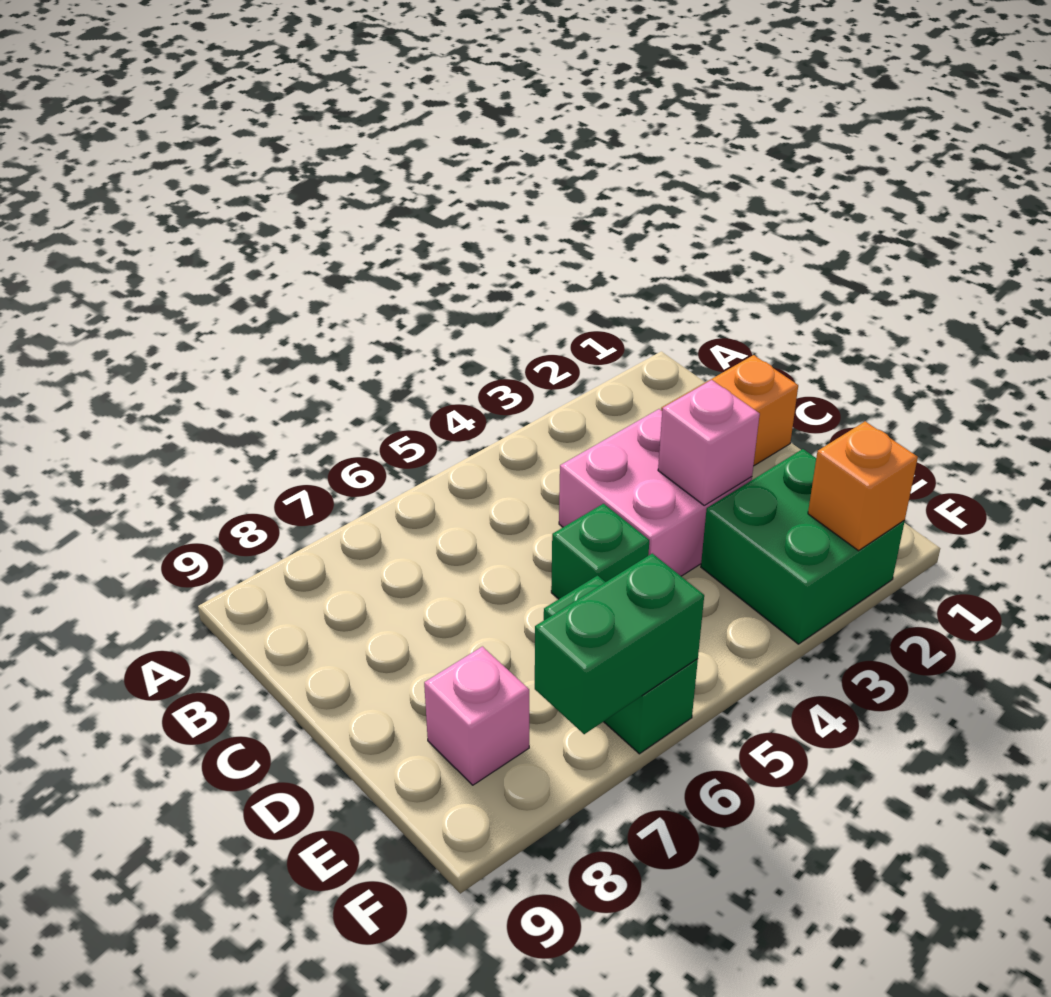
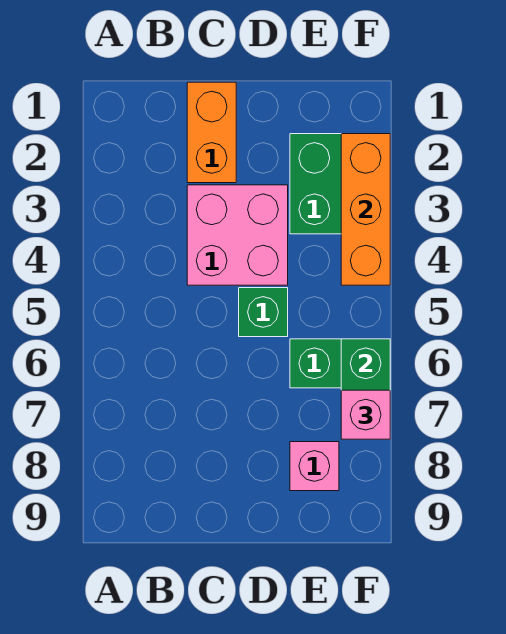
pink 1x1 brick [658,380,760,505] -> pink 1x1 brick moved to [341,390,390,439]
orange 1x1 brick [808,421,918,551] -> orange 1x3 brick [341,134,390,285]

